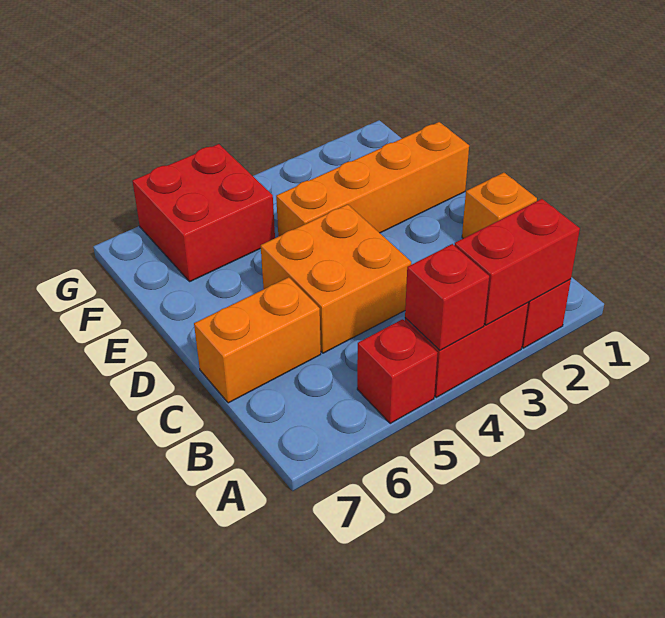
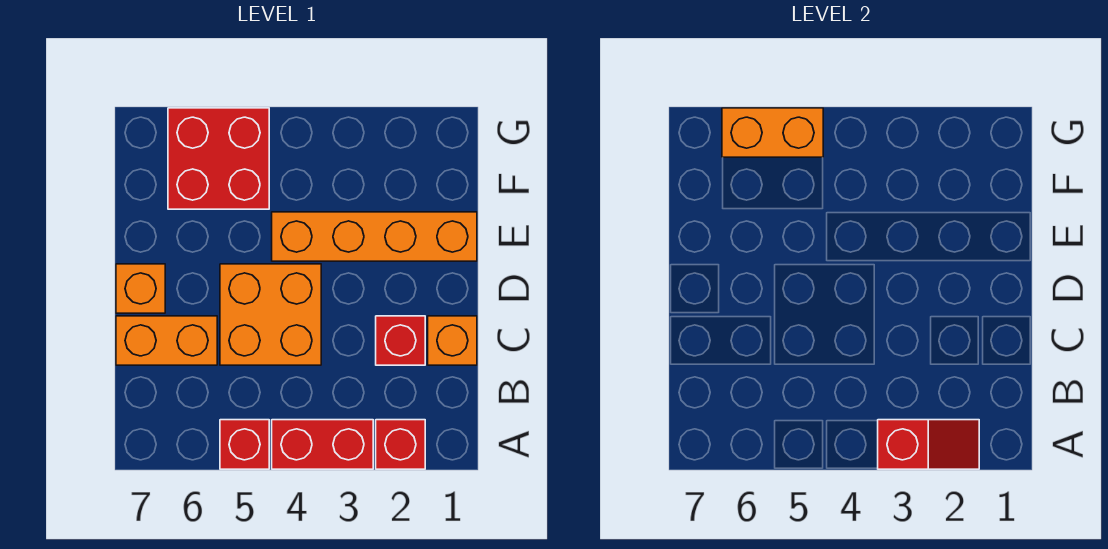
red 1x2 brick [454,199,580,325] -> red 1x2 slope [878,420,979,469]
red 1x1 brick [405,244,489,350] -> red 1x1 brick moved to [376,316,425,365]
none -> orange 1x1 brick [116,264,165,313]
none -> orange 1x2 brick [722,108,823,157]

